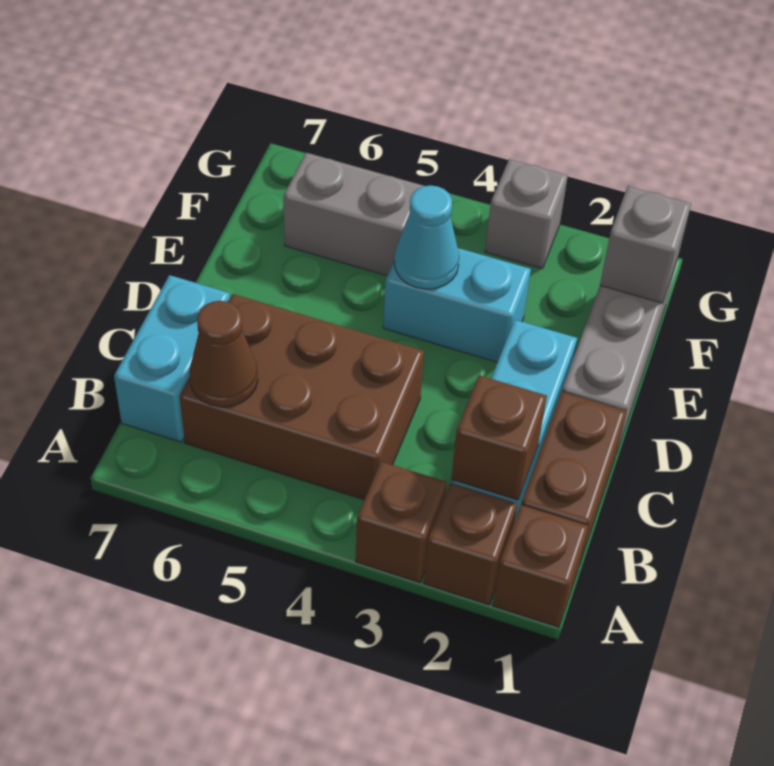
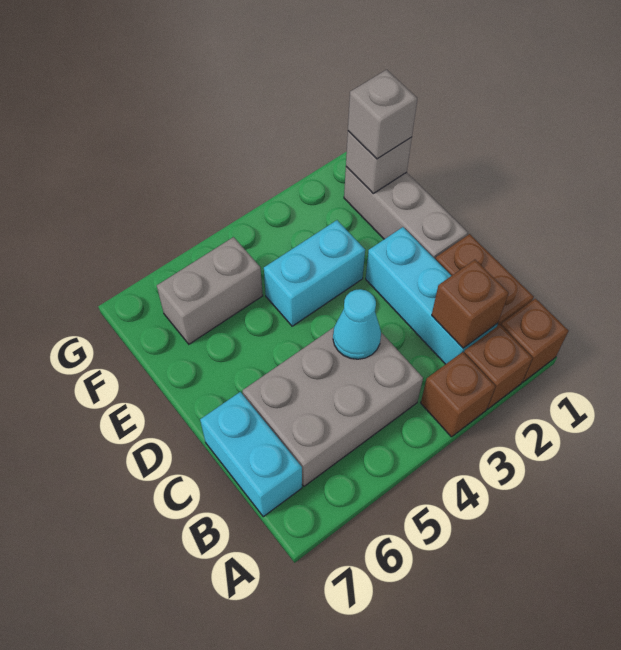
brown 2x3 brick [180,294,424,500] -> grey 2x3 brick [243,328,423,486]
brown 1x1 cone [189,301,258,407] -> none
cyan 1x1 cone [394,185,459,289] -> cyan 1x1 cone moved to [333,289,381,359]
grey 1x1 brick [485,159,568,268] -> grey 1x1 brick moved to [348,70,417,159]

